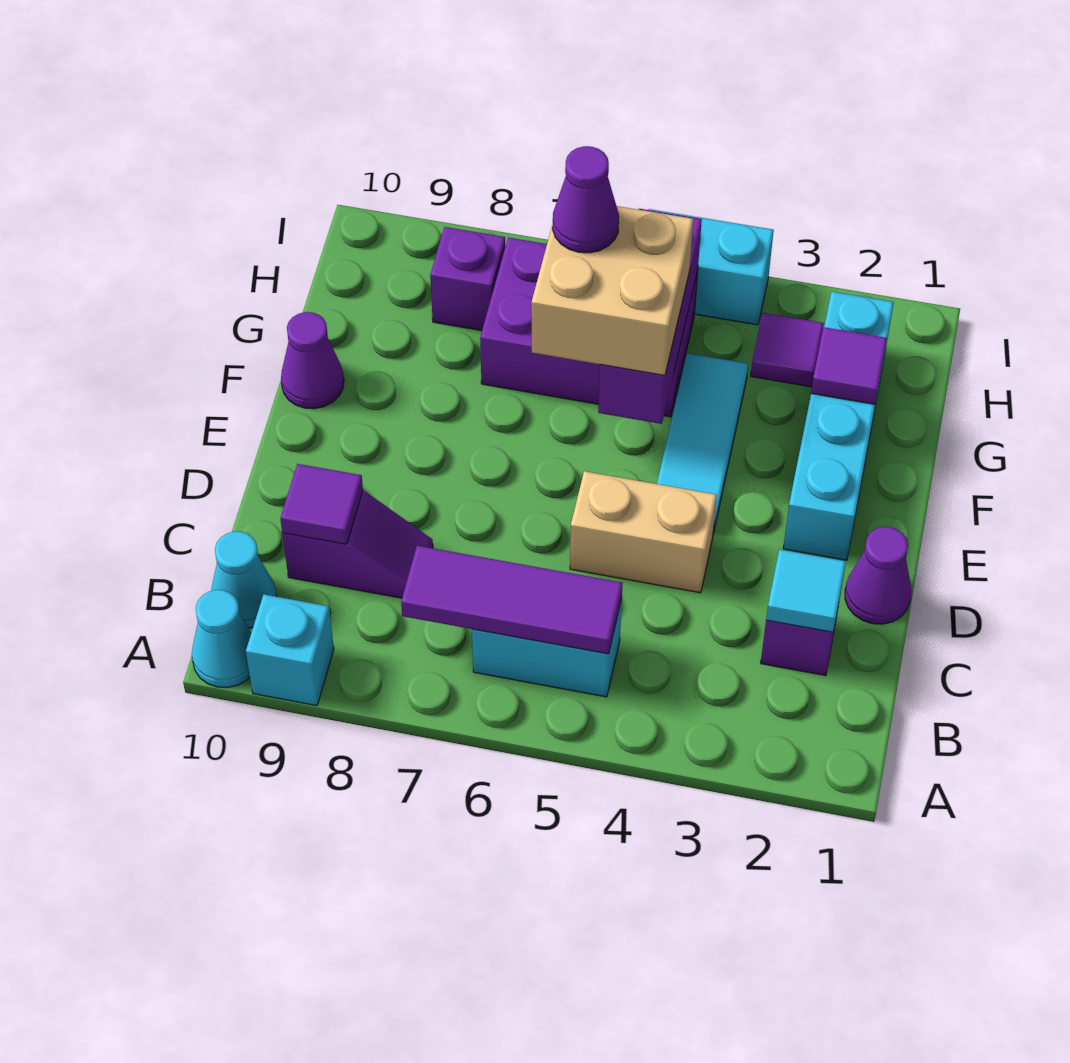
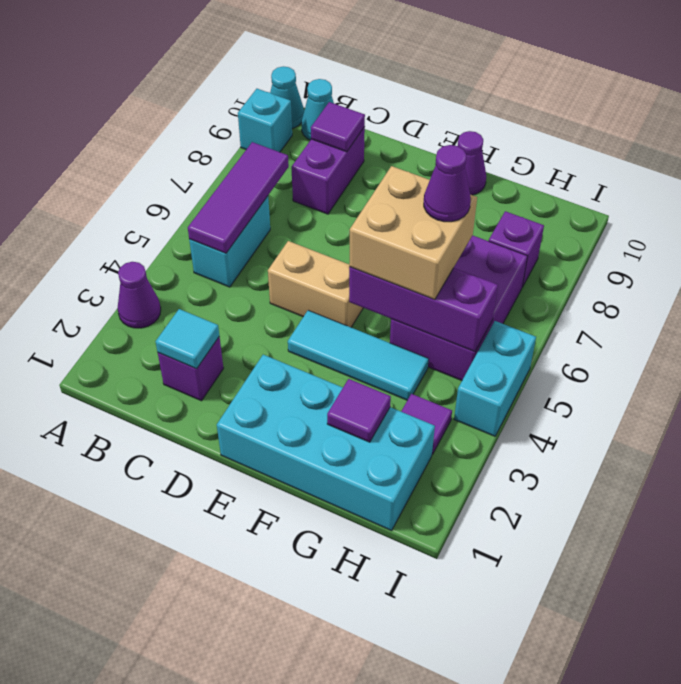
purple 1x2 slope [282,491,433,598] -> purple 1x2 brick [291,127,365,214]
purple 1x1 cone [845,527,911,624] -> purple 1x1 cone moved to [117,262,161,328]
tan 1x2 brick [570,471,717,593] -> tan 1x2 brick turned to [268,241,363,327]
cyan 1x4 brick [783,292,894,560] -> cyan 2x4 brick [217,355,435,531]

